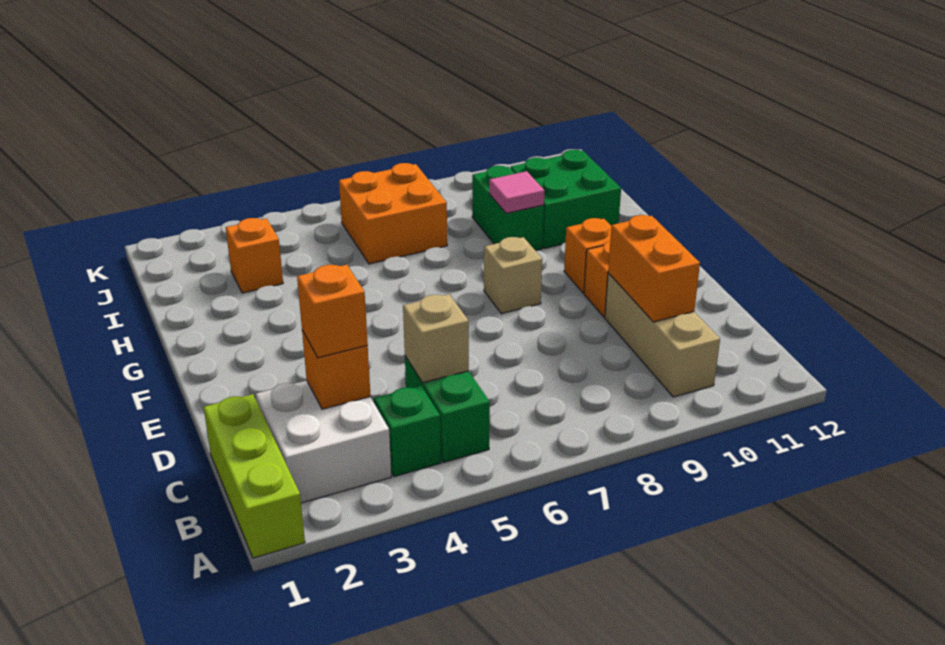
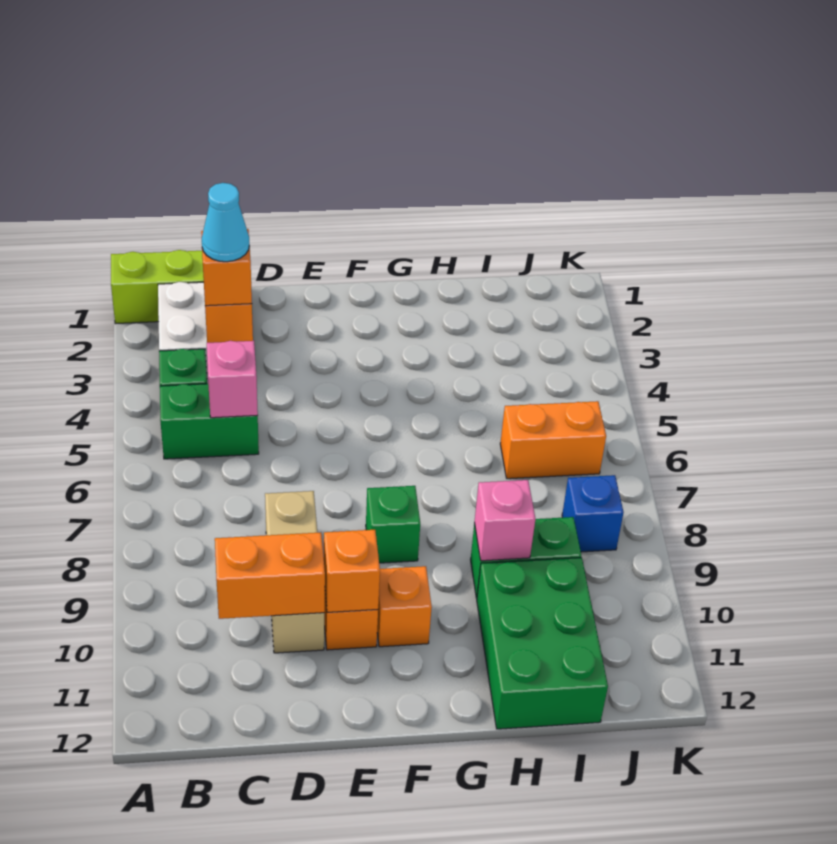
tan 1x3 brick [605,273,720,397] -> tan 1x3 brick turned to [265,491,324,653]
none -> cyan 1x1 cone [202,183,249,262]
tan 1x1 brick [403,294,469,383] -> pink 1x1 brick [207,341,258,418]
tan 1x1 brick [484,237,542,314] -> green 1x1 brick [366,486,420,563]
pink 1x1 tile [489,171,545,213] -> pink 1x1 brick [474,480,536,561]
green 2x2 brick [511,150,621,248] -> green 2x3 brick [477,558,608,729]
orange 1x1 brick [226,218,283,293] -> orange 1x1 brick moved to [324,530,380,612]
orange 2x2 brick [339,163,447,264] -> orange 1x2 brick [500,401,606,479]
none -> blue 1x1 brick [562,475,624,552]

